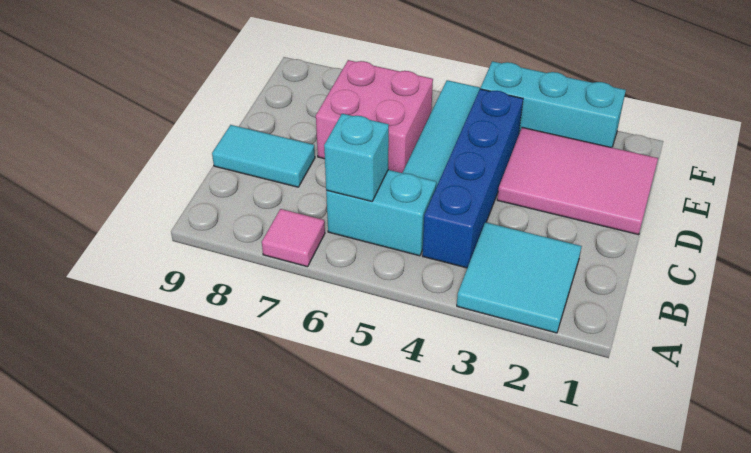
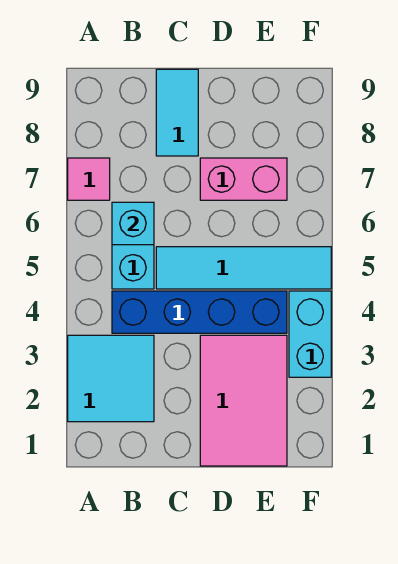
pink 2x2 brick [316,60,433,173] -> pink 1x2 brick [200,158,287,200]
cyan 1x3 brick [480,61,626,148] -> cyan 1x2 brick [289,291,331,377]

